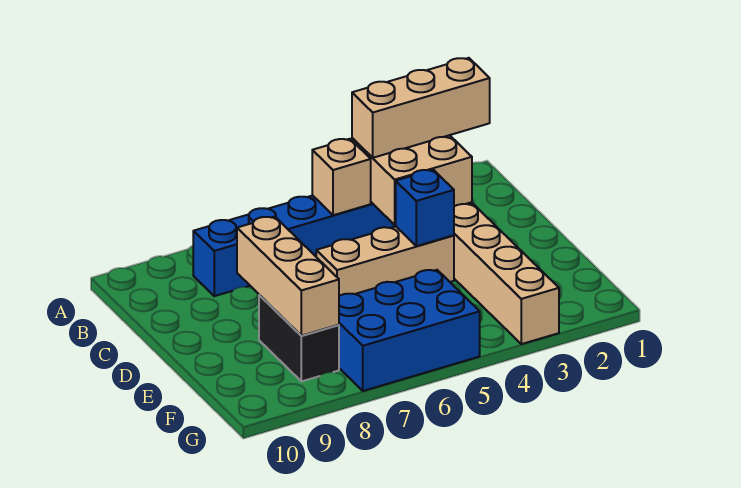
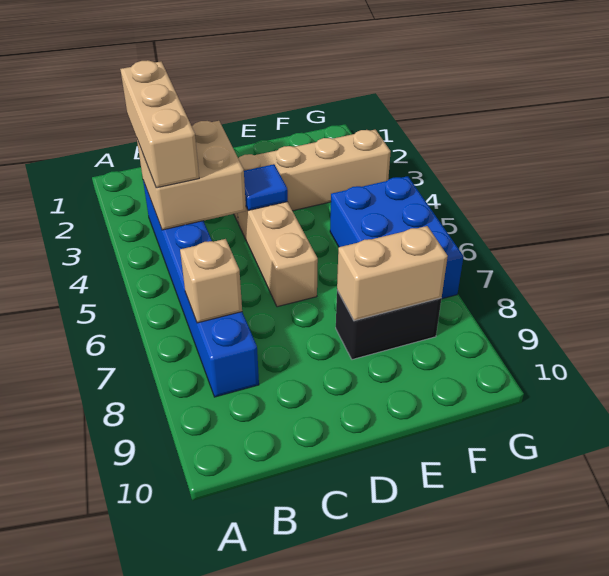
tan 1x1 brick [312,139,371,215] -> tan 1x1 brick moved to [180,239,242,323]
blue 1x1 brick [396,170,454,246] -> blue 1x1 tile [244,164,288,211]
tan 1x3 brick [237,217,339,336] -> tan 1x2 brick [337,226,448,321]

